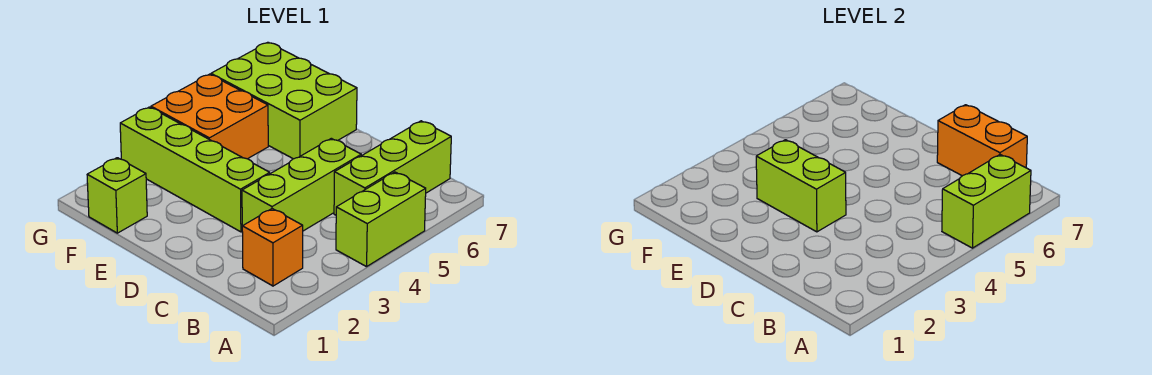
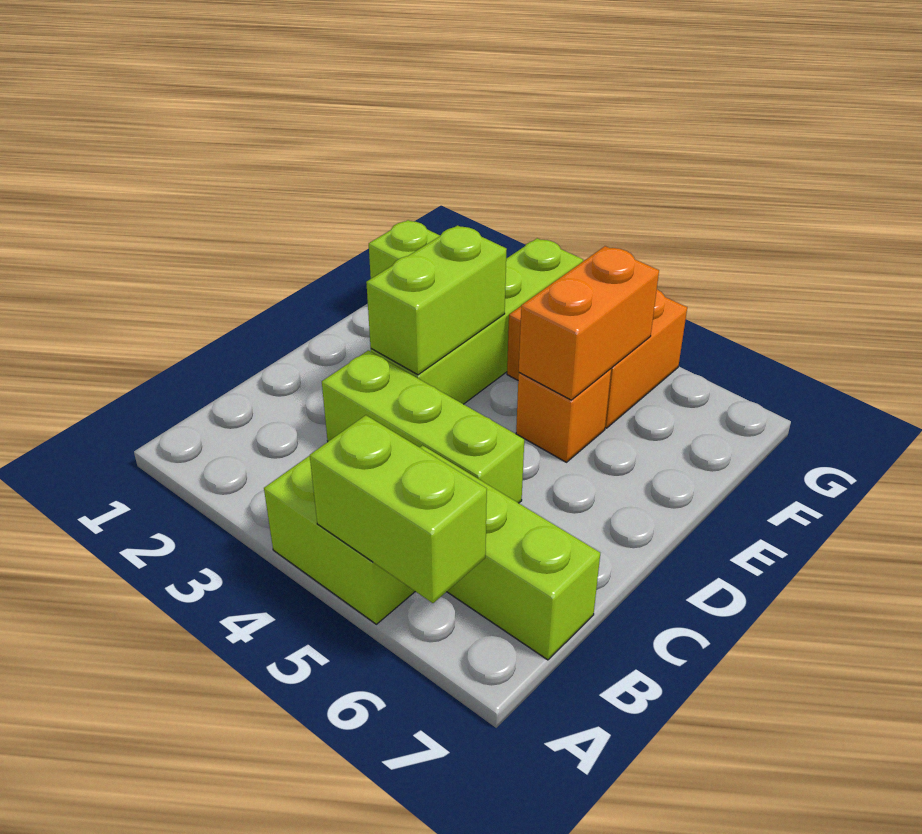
orange 1x1 brick [242,209,303,286] -> orange 1x1 brick moved to [516,369,611,462]
orange 1x2 brick [937,105,1027,176] -> orange 1x2 brick moved to [519,246,659,400]
lime 2x3 brick [211,42,357,159] -> none

